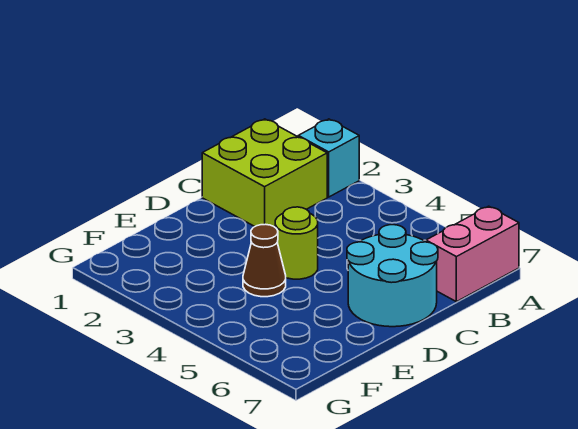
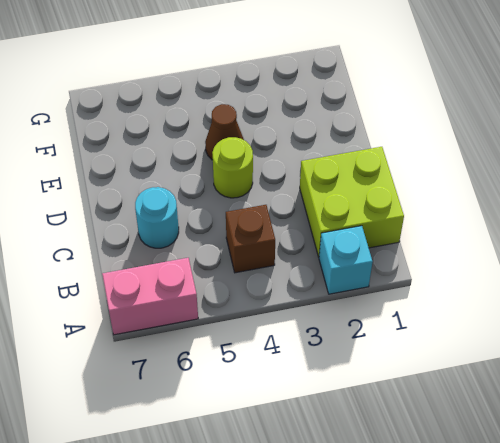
pink 1x2 brick [426,206,519,302] -> pink 1x2 brick turned to [102,258,198,335]
none -> brown 1x1 brick [226,205,275,273]
cyan 2x2 round brick [347,225,438,327] -> cyan 1x1 round brick [135,187,179,248]

